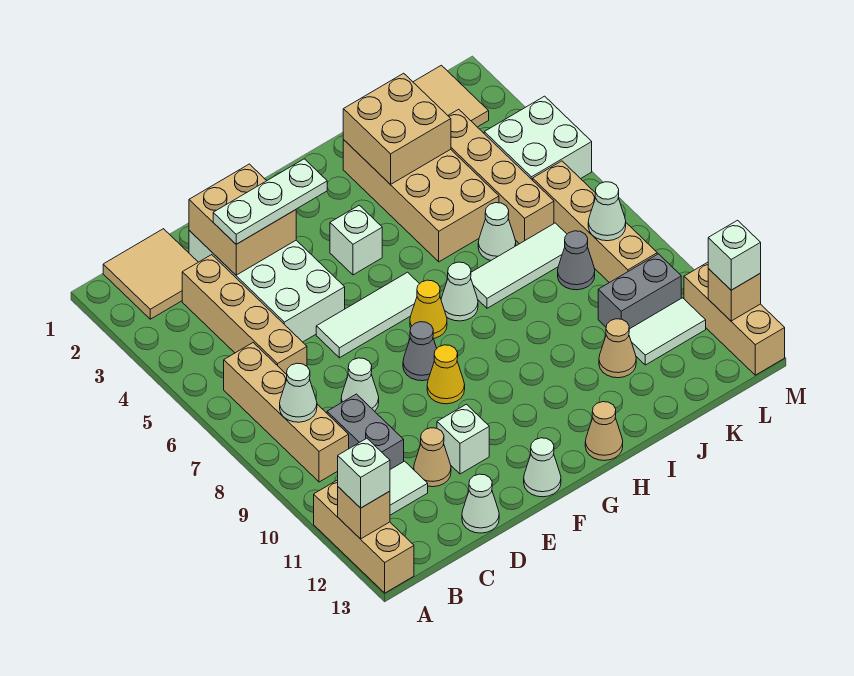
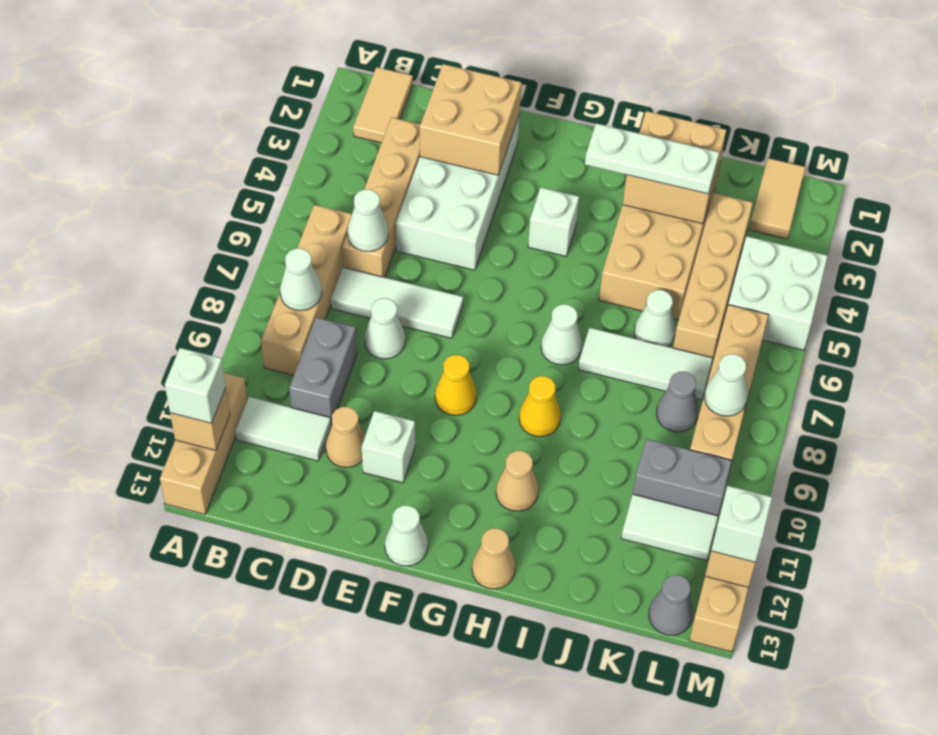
tan 2x2 tile [103,229,198,319] -> tan 1x2 tile [353,67,413,143]
white 1x3 plate [213,159,327,244] -> white 1x3 plate moved to [585,124,719,194]
white 1x1 cone [462,474,499,533] -> white 1x1 cone moved to [348,189,388,252]
white 1x3 tile [316,272,419,358] -> white 1x3 tile moved to [331,267,463,338]
grey 1x1 cone [403,322,437,381] -> grey 1x1 cone moved to [649,575,693,635]
yellow 1x1 cone [410,280,447,339] -> yellow 1x1 cone moved to [519,376,561,437]
tan 1x1 cone [599,319,636,378] -> tan 1x1 cone moved to [496,451,539,511]

